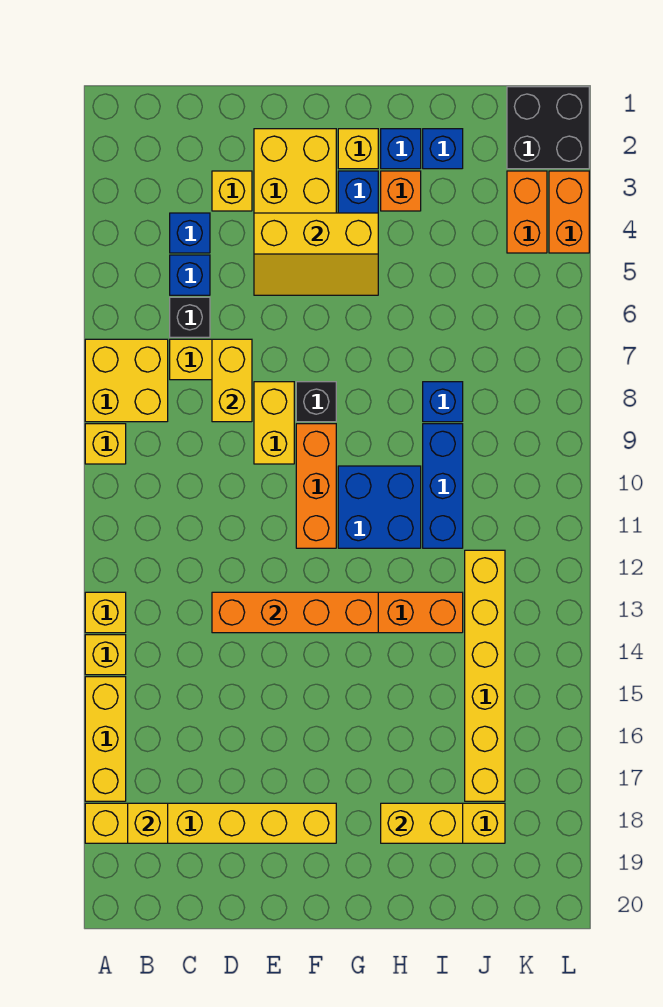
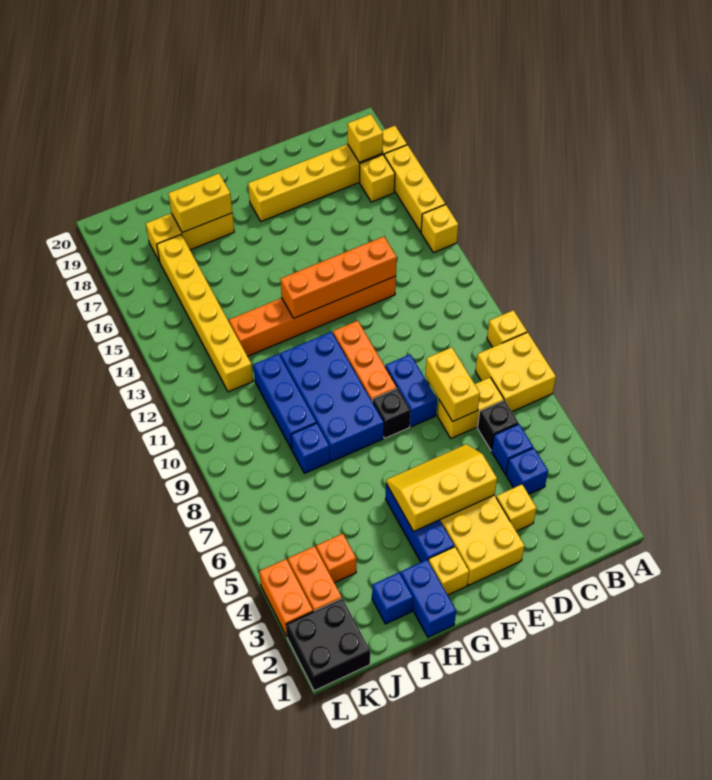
yellow 1x1 brick [85,592,126,633] -> yellow 1x1 brick moved to [360,155,395,202]
yellow 1x2 brick [254,382,294,464] -> blue 1x2 brick [385,354,437,427]
blue 2x2 brick [338,466,421,548] -> blue 2x4 brick [280,332,384,462]
blue 1x1 brick [381,129,421,169] -> blue 1x2 brick [401,560,456,637]
orange 1x1 brick [381,171,421,211] -> orange 1x1 brick moved to [316,533,356,583]

